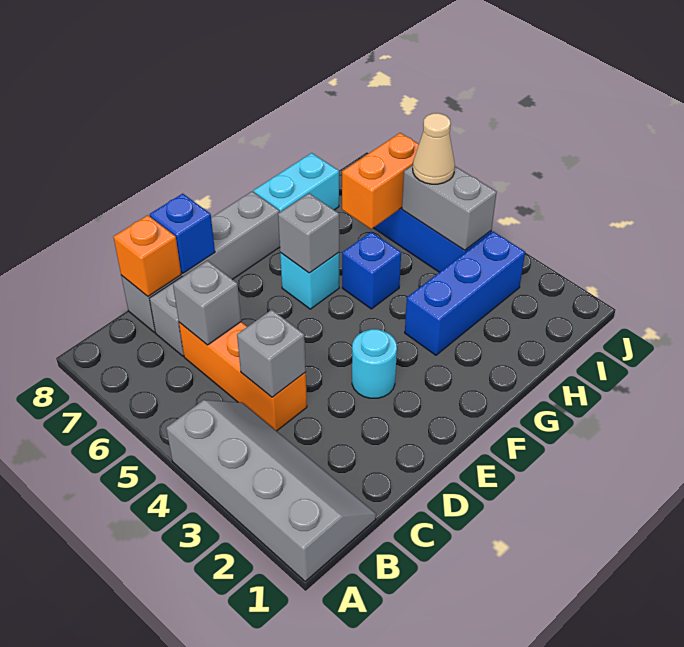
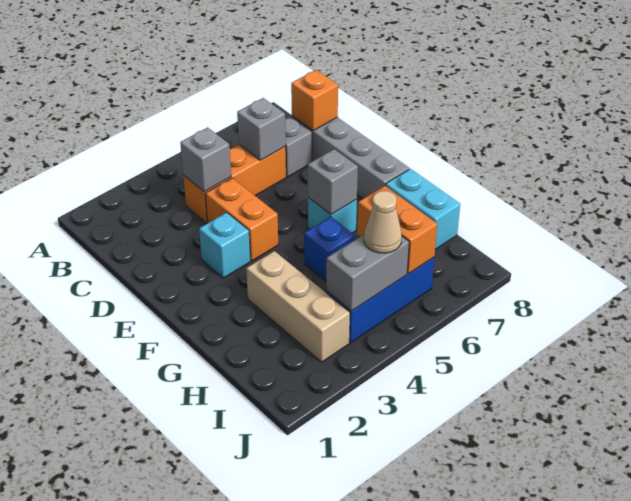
grey 2x4 slope [166,400,376,581] -> none
none -> orange 1x2 brick [205,178,278,261]
blue 1x1 brick [150,194,215,273] -> none
cyan 1x1 round brick [352,329,397,398] -> cyan 1x1 brick [199,212,251,278]
blue 1x3 brick [405,232,525,355] -> tan 1x3 brick [246,251,350,362]

